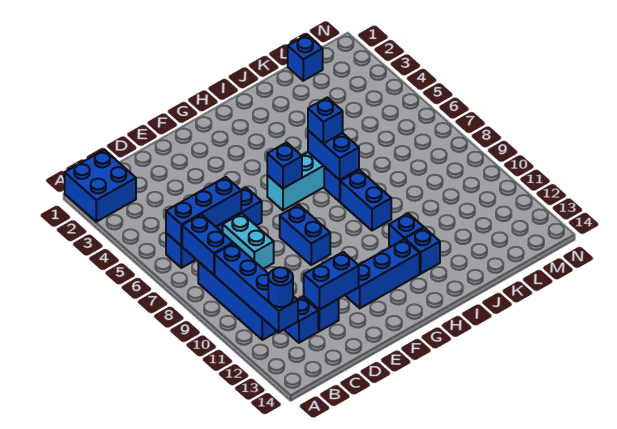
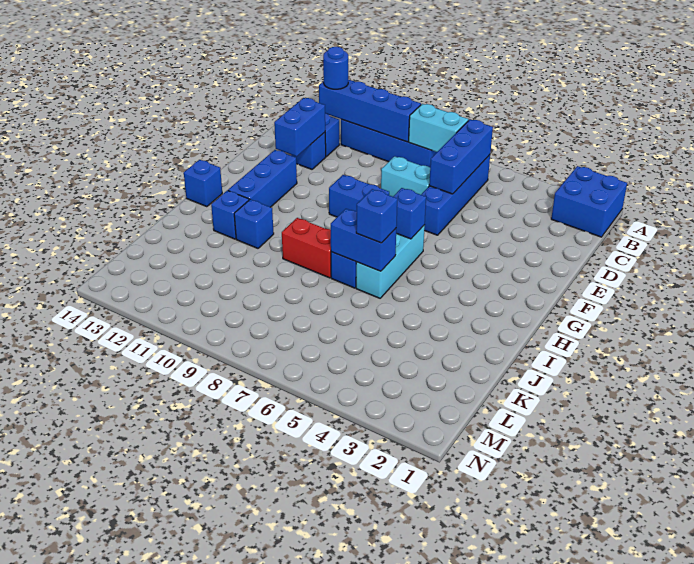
blue 1x2 brick [182,214,233,275] -> cyan 1x2 brick [409,104,469,152]
blue 1x2 brick [340,170,391,231] -> red 1x2 brick [282,218,331,278]
blue 1x1 brick [288,35,323,81] -> blue 1x1 brick moved to [184,160,222,207]

